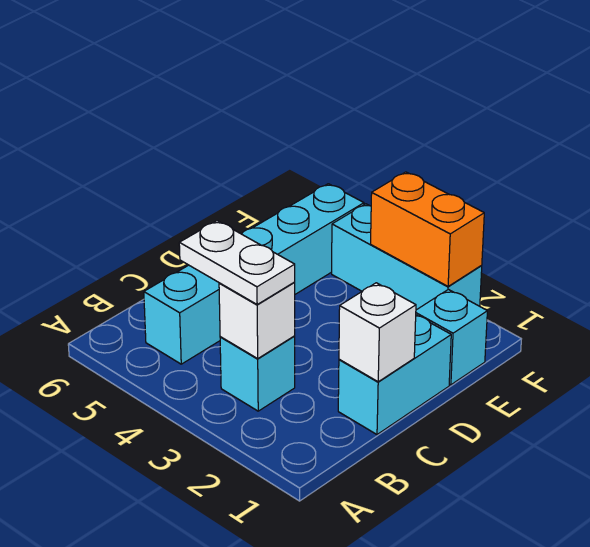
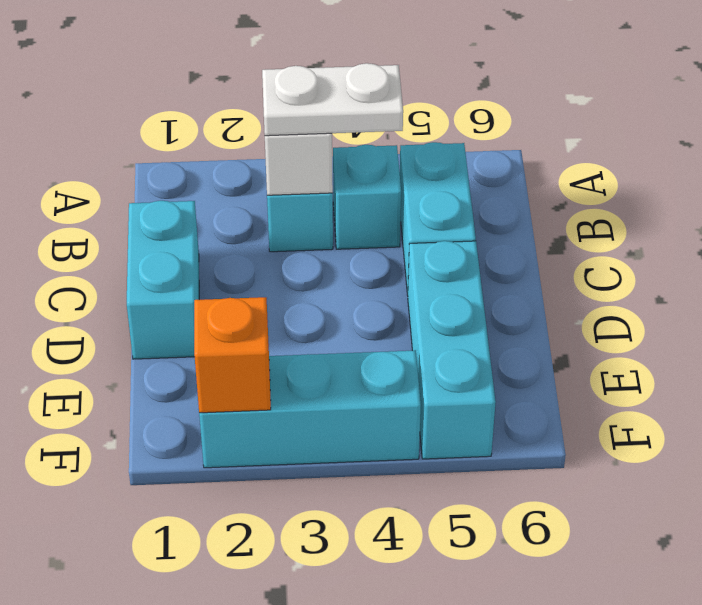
white 1x1 brick [339,283,416,382] -> none
cyan 1x1 brick [416,289,487,385] -> cyan 1x1 brick moved to [333,145,401,249]
orange 1x2 brick [371,172,484,286] -> orange 1x1 brick [194,297,271,413]

